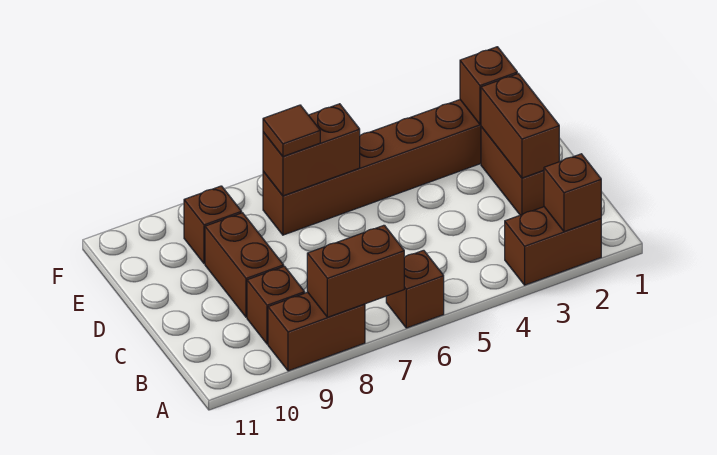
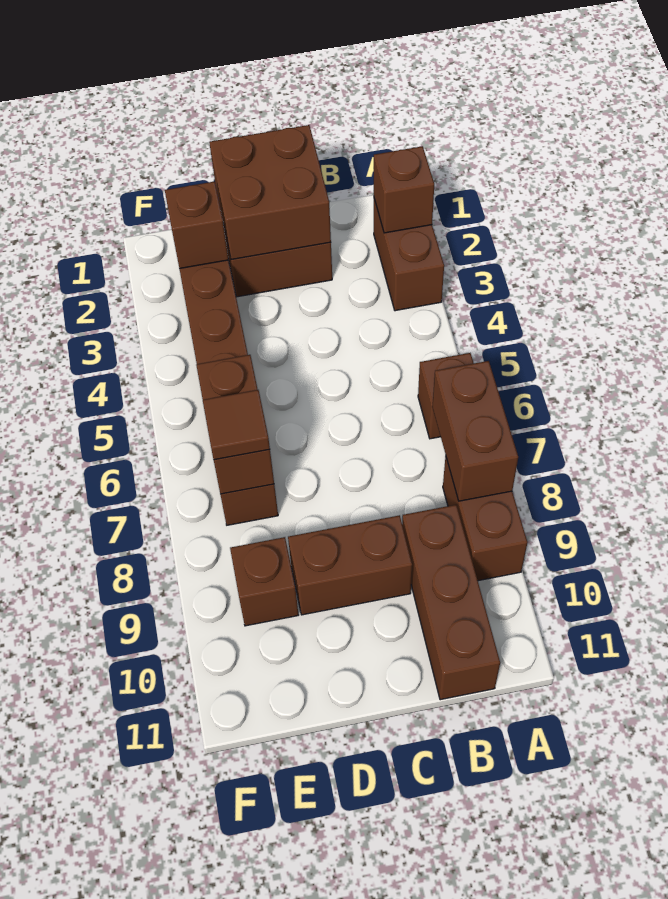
brown 1x1 brick [247,266,305,344] -> brown 1x3 brick [402,505,500,700]
brown 1x2 brick [481,74,559,178] -> brown 2x2 brick [209,125,331,260]

